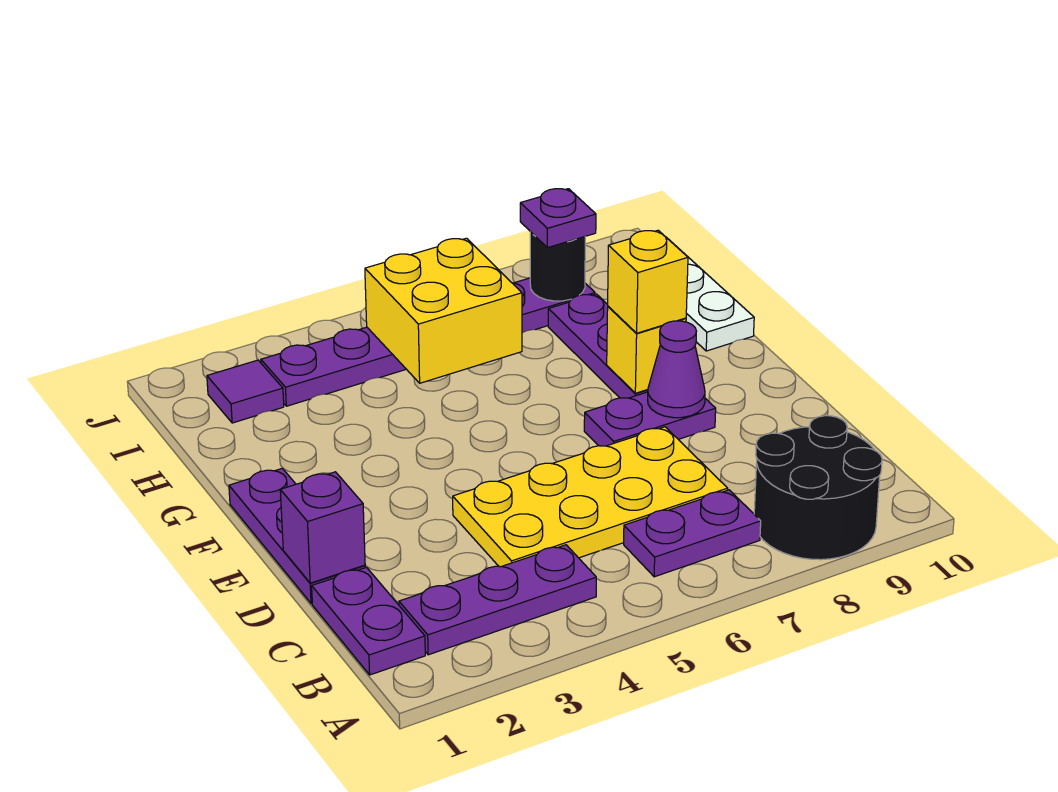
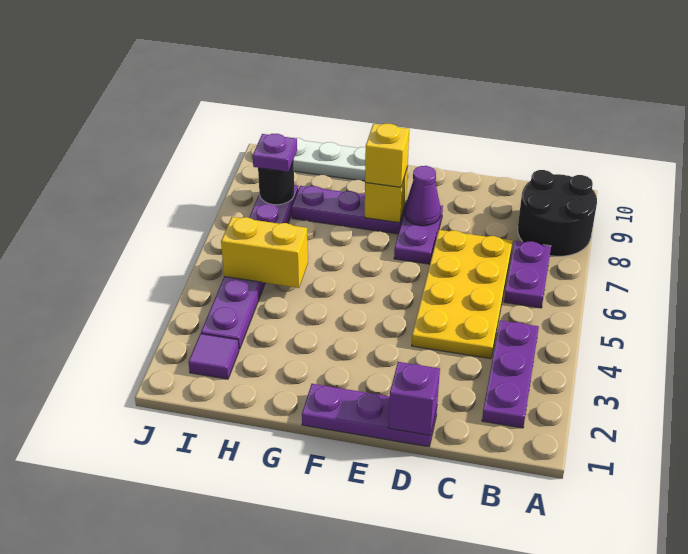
purple 1x2 plate [312,567,425,675] -> none
yellow 2x2 brick [365,238,522,383] -> yellow 1x2 brick [221,217,308,288]

